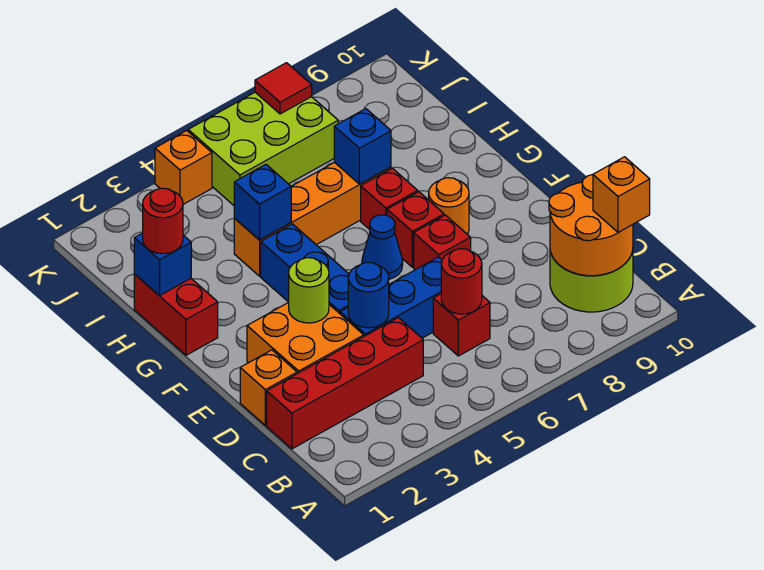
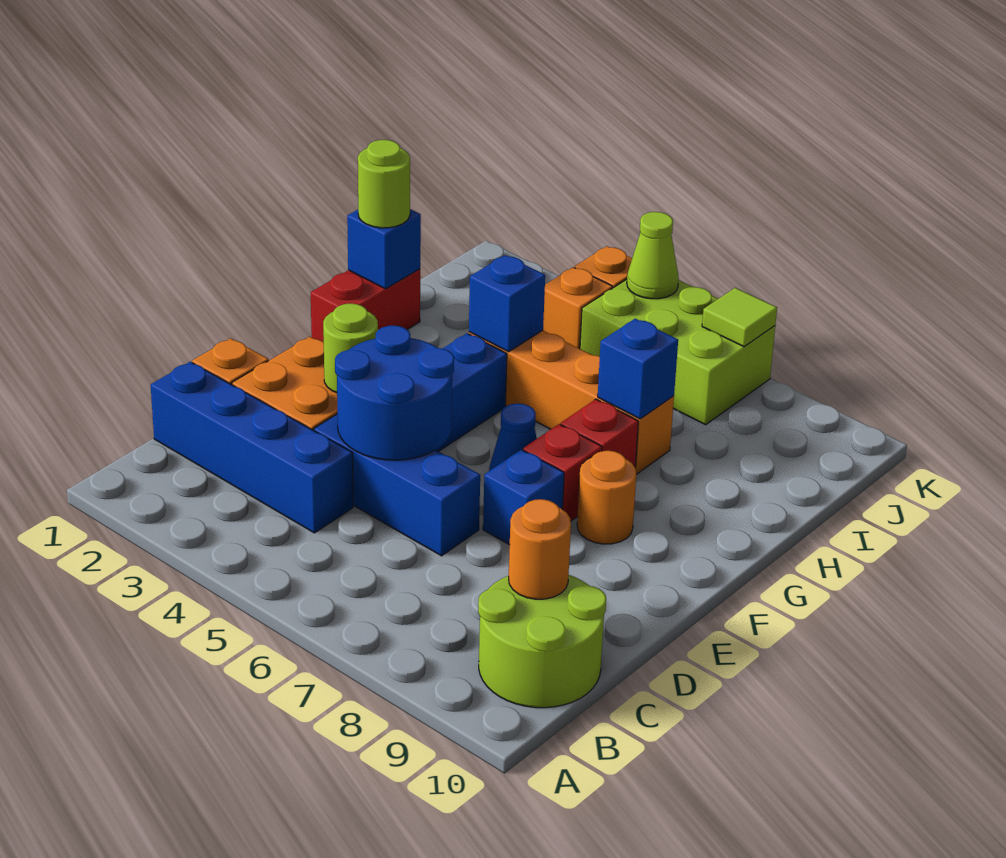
orange 2x2 round brick [549,174,633,276] -> orange 1x1 round brick [509,499,571,599]
orange 1x1 brick [593,157,650,233] -> orange 1x1 brick moved to [543,267,613,349]
red 1x4 brick [267,318,423,449] -> blue 1x4 brick [151,362,353,533]
red 1x1 brick [433,294,490,356] -> none
red 1x1 round brick [441,249,482,314] -> none
blue 1x1 round brick [348,262,389,328] -> blue 2x2 round brick [335,326,454,460]
red 1x1 brick [414,215,471,270] -> blue 1x1 brick [483,450,564,545]
red 1x1 round brick [143,188,183,254] -> lime 1x1 round brick [358,140,410,228]
none -> lime 1x1 cone [627,212,679,299]
red 1x1 tile [255,63,312,114] -> lime 1x1 tile [702,288,777,347]

